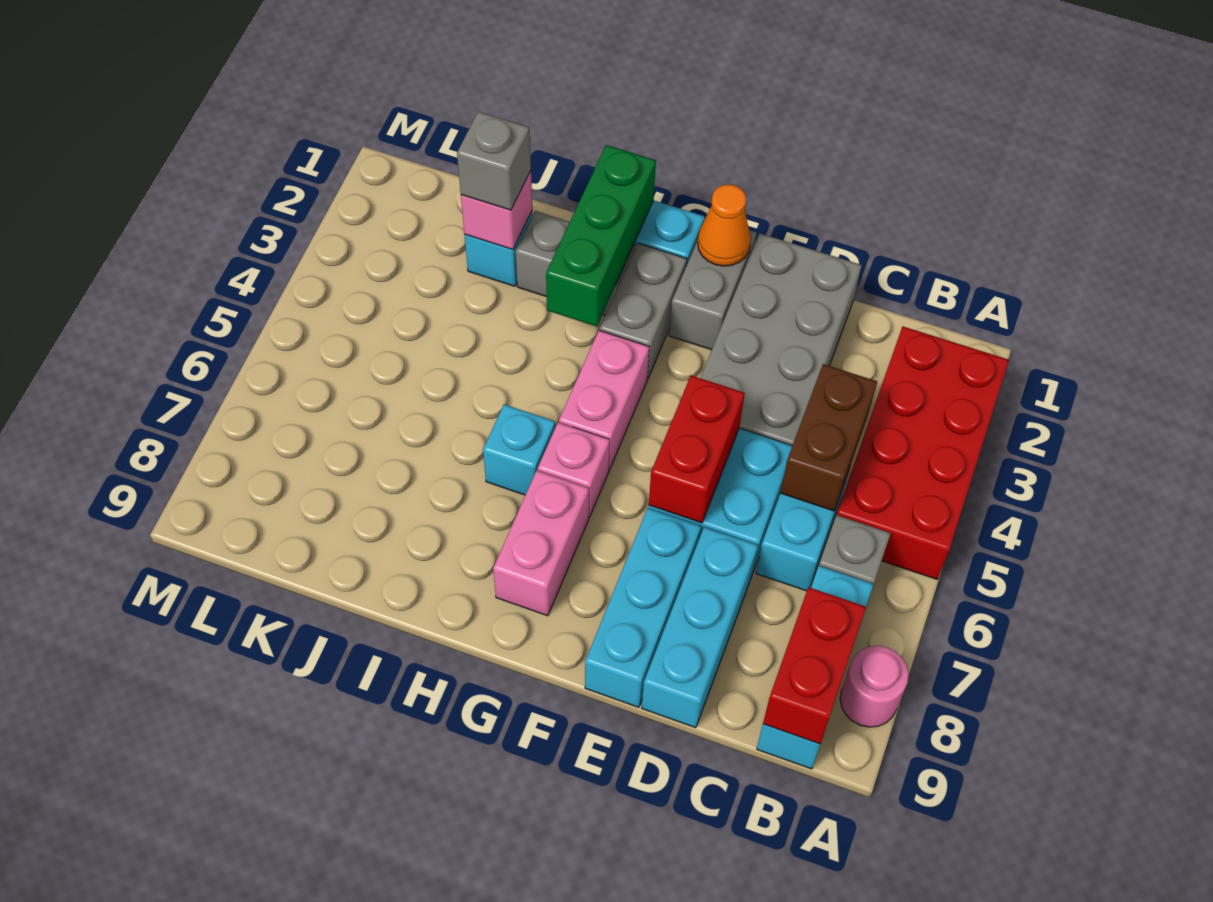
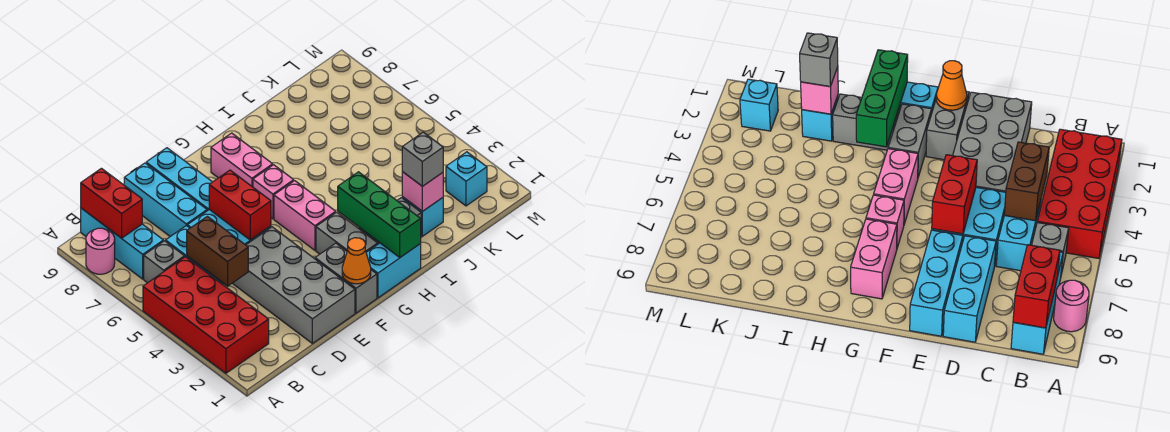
cyan 1x1 brick [483,404,555,495] -> cyan 1x1 brick moved to [446,152,487,206]

